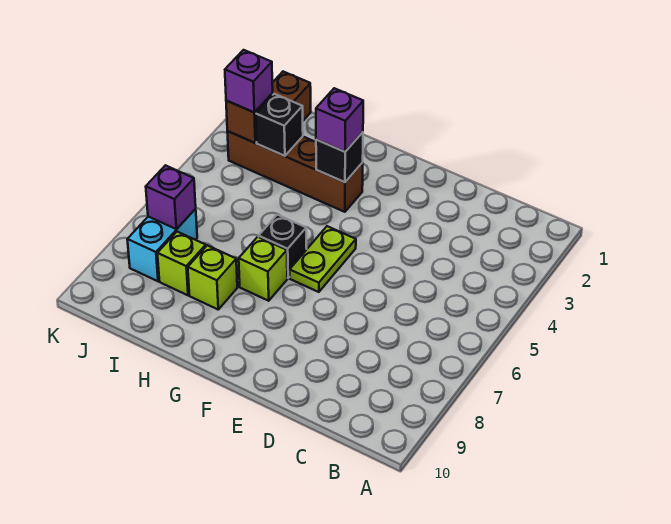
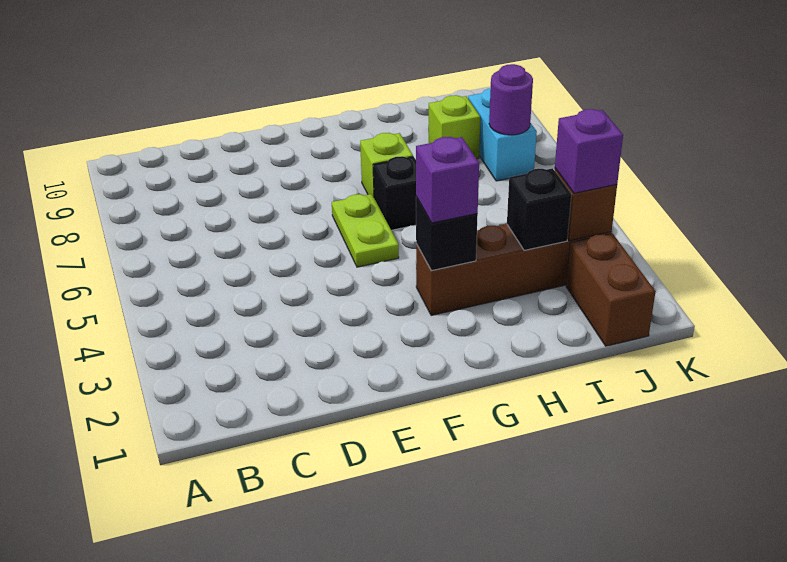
lime 1x1 brick [188,245,237,309] -> none
purple 1x1 brick [146,165,196,229] -> purple 1x1 round brick [489,64,533,135]

